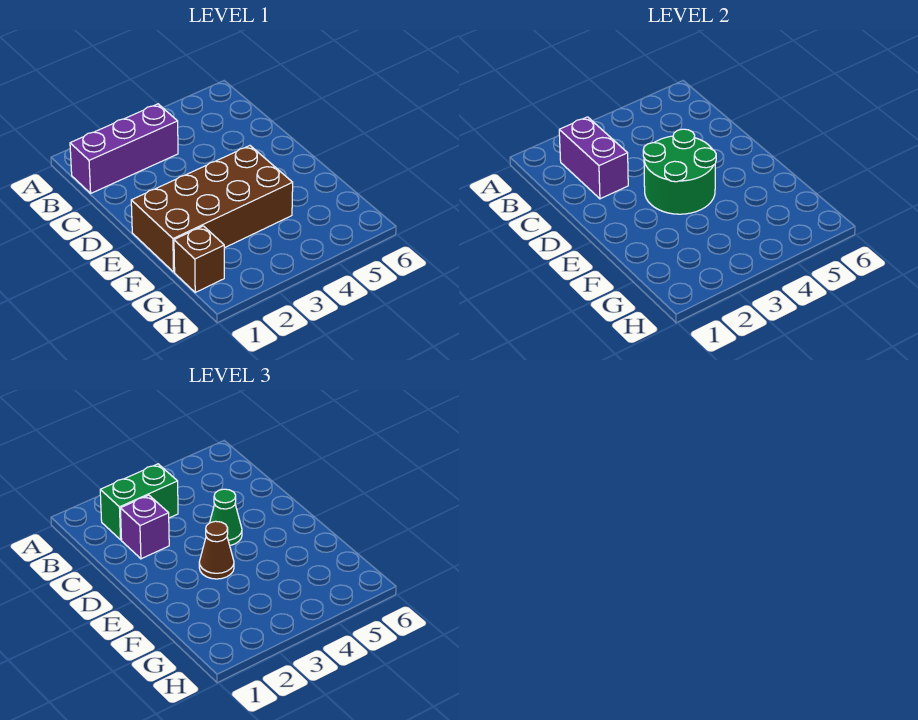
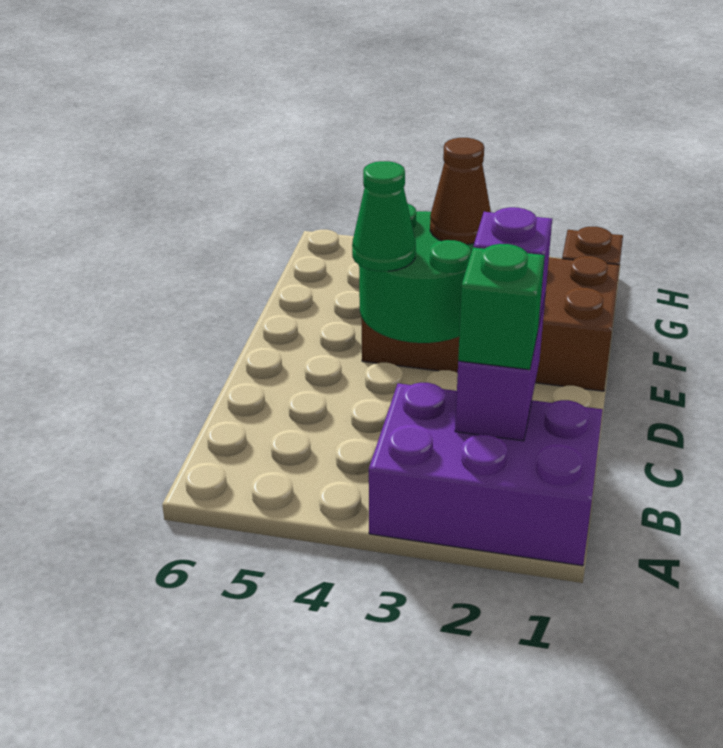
purple 1x3 brick [70,104,178,193] -> purple 2x3 brick [369,383,603,566]
green 1x2 brick [100,464,178,540] -> green 1x1 brick [458,244,545,370]

